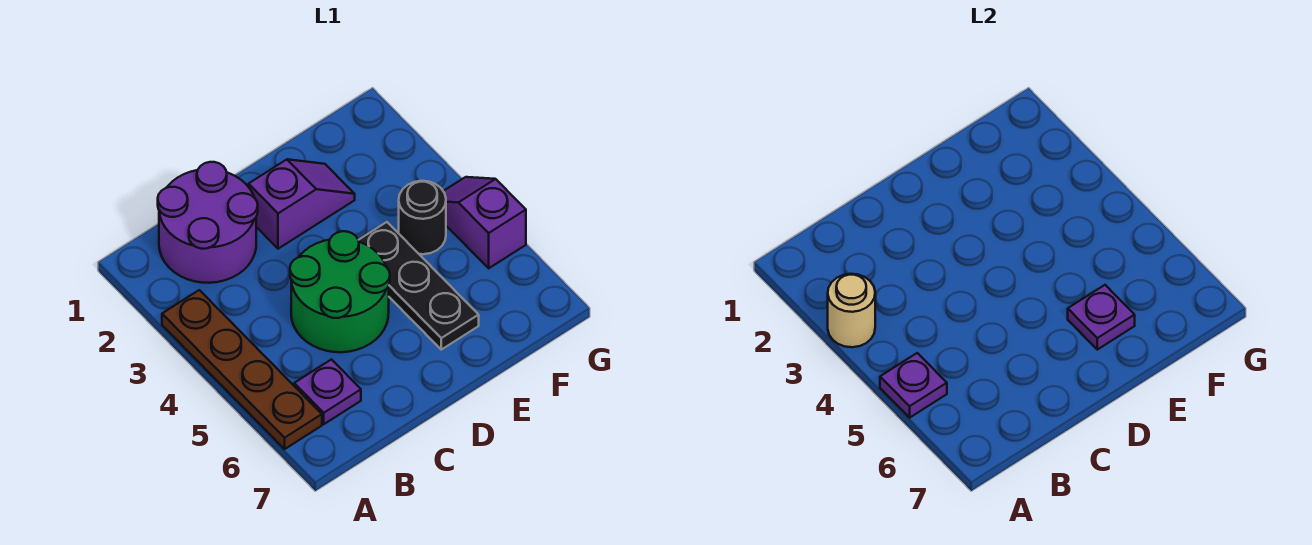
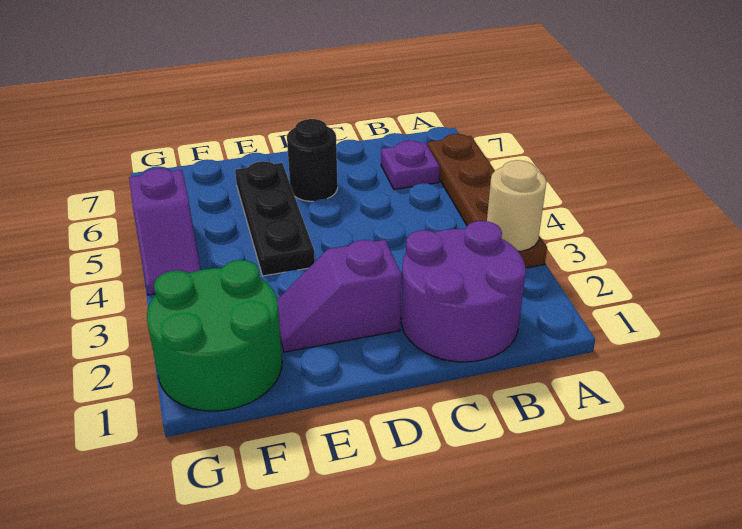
purple 1x1 plate [880,353,947,418] -> none
green 2x2 round brick [290,231,390,352] -> green 2x2 round brick moved to [147,260,282,411]
purple 1x1 plate [1068,285,1135,350] -> none
black 1x1 round brick [399,181,446,254] -> black 1x1 round brick moved to [287,119,338,202]

